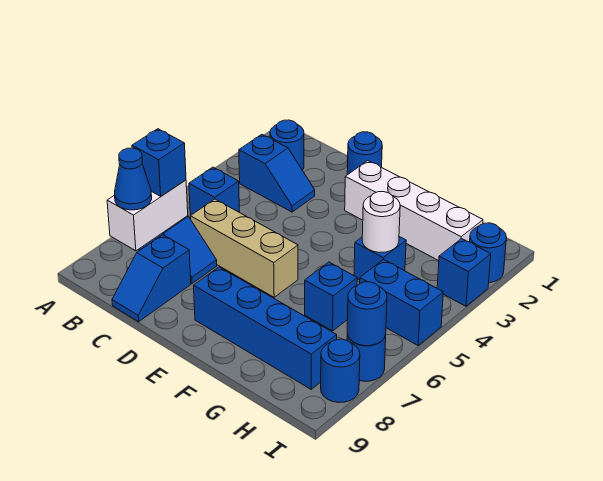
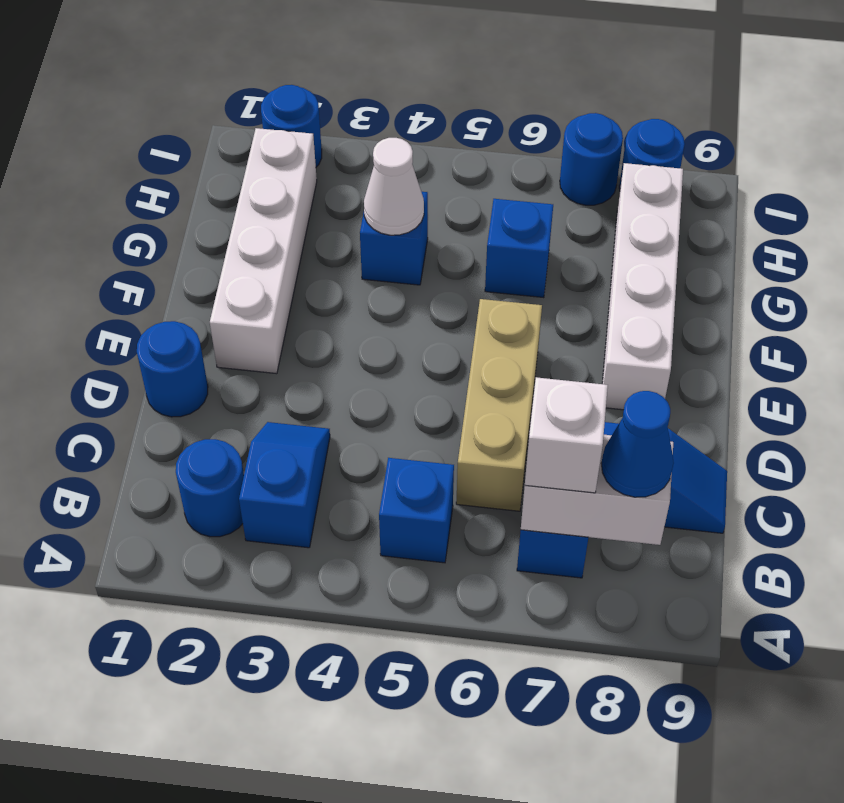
blue 1x1 brick [132,129,186,196] -> white 1x1 brick [525,377,608,493]
blue 1x4 brick [194,267,337,389] -> white 1x4 brick [602,163,683,410]
white 1x1 round brick [362,192,400,253] -> white 1x1 cone [364,138,424,235]
blue 1x2 brick [360,260,443,345] -> none
blue 1x1 brick [437,239,491,306] -> none
blue 1x1 round brick [347,282,387,346] -> none

